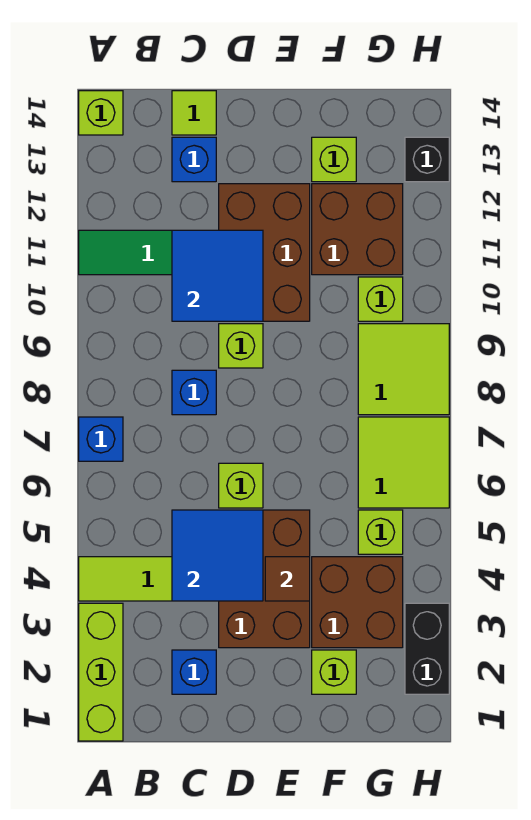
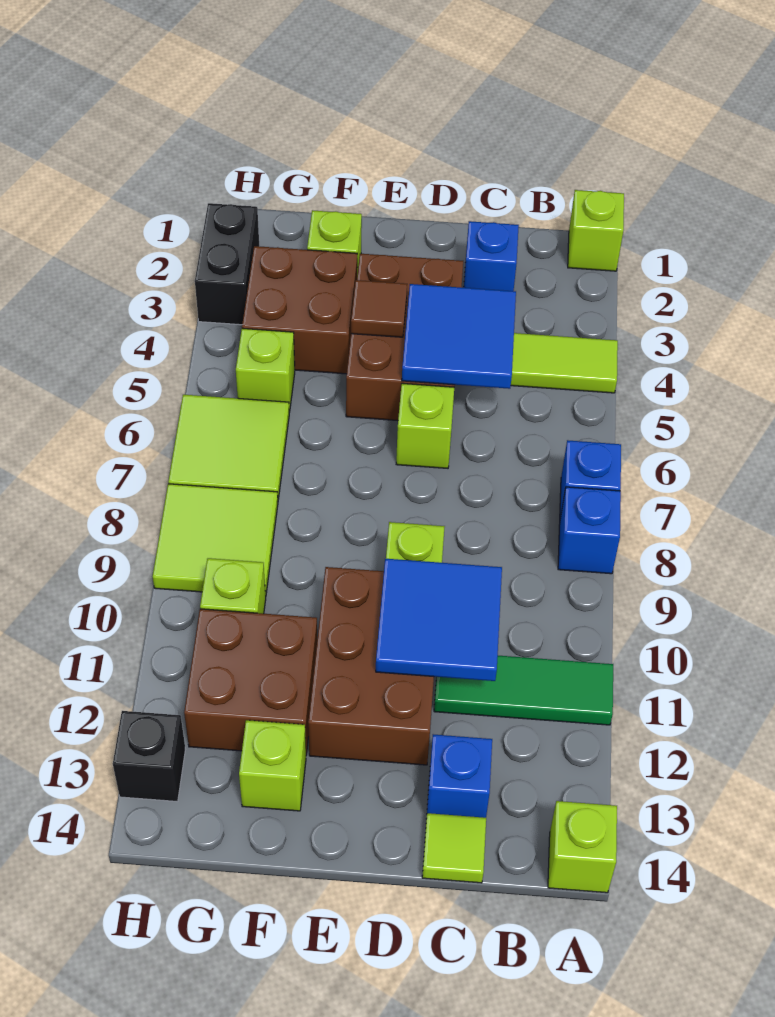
lime 1x3 brick [79,603,123,741] -> lime 1x1 brick [568,190,624,271]
blue 1x1 brick [172,370,216,415] -> blue 1x1 brick moved to [558,487,621,574]

